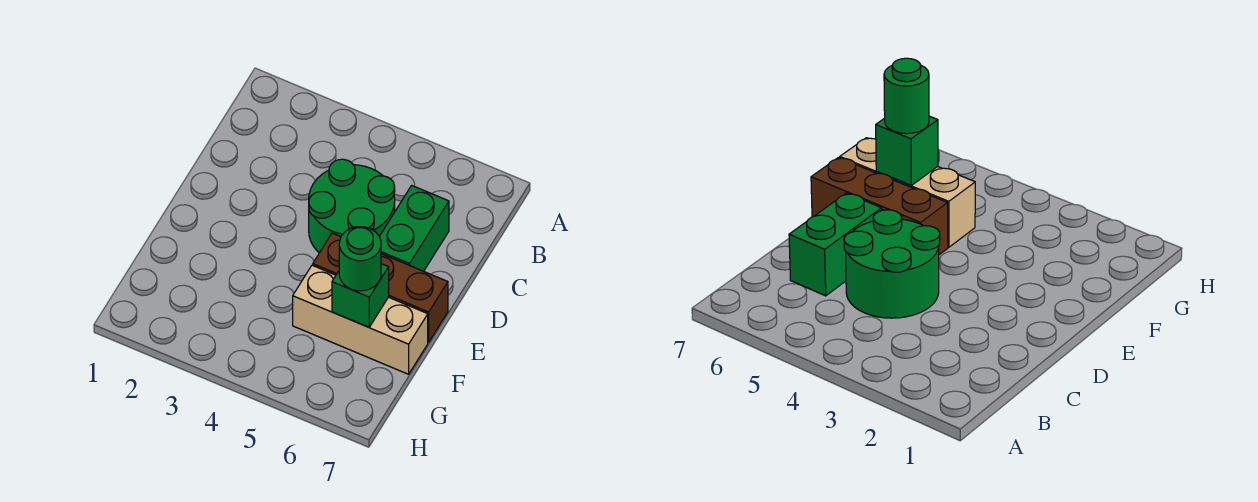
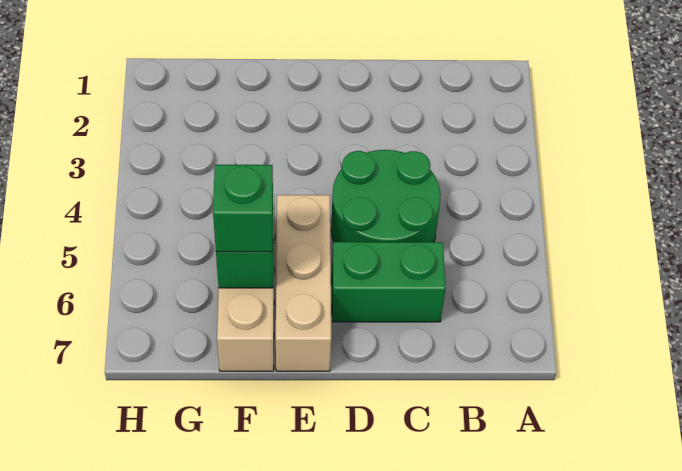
brown 1x3 brick [313,233,448,342] -> tan 1x3 brick [276,195,331,371]
green 1x1 round brick [339,227,381,291] -> green 1x1 brick [213,165,273,252]

